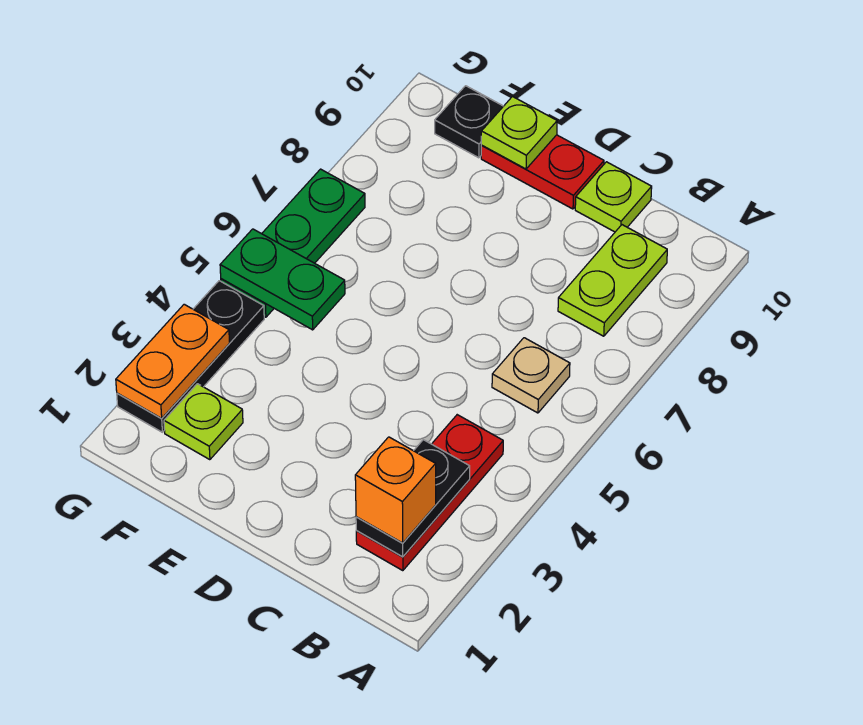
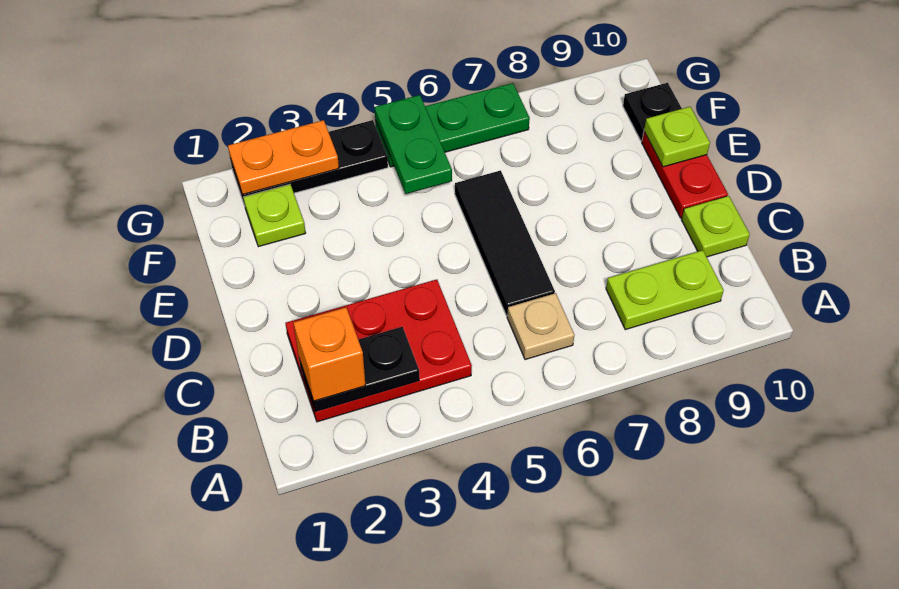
red 1x3 plate [356,415,503,571] -> red 2x3 plate [286,280,472,422]
none -> black 1x3 tile [455,170,555,316]

